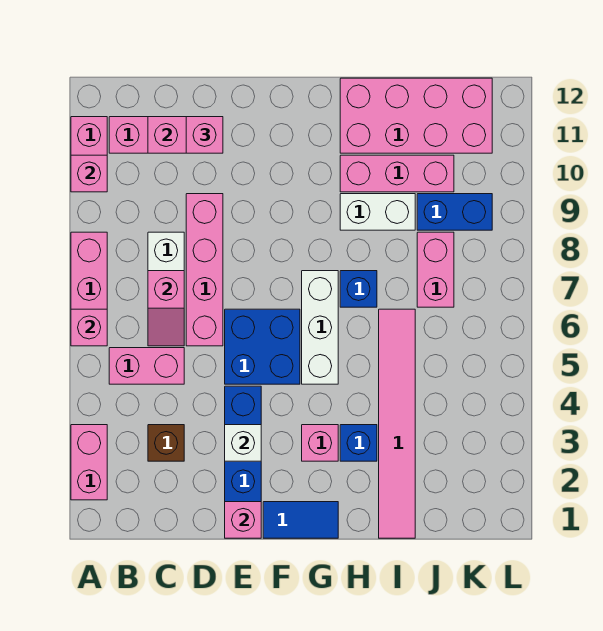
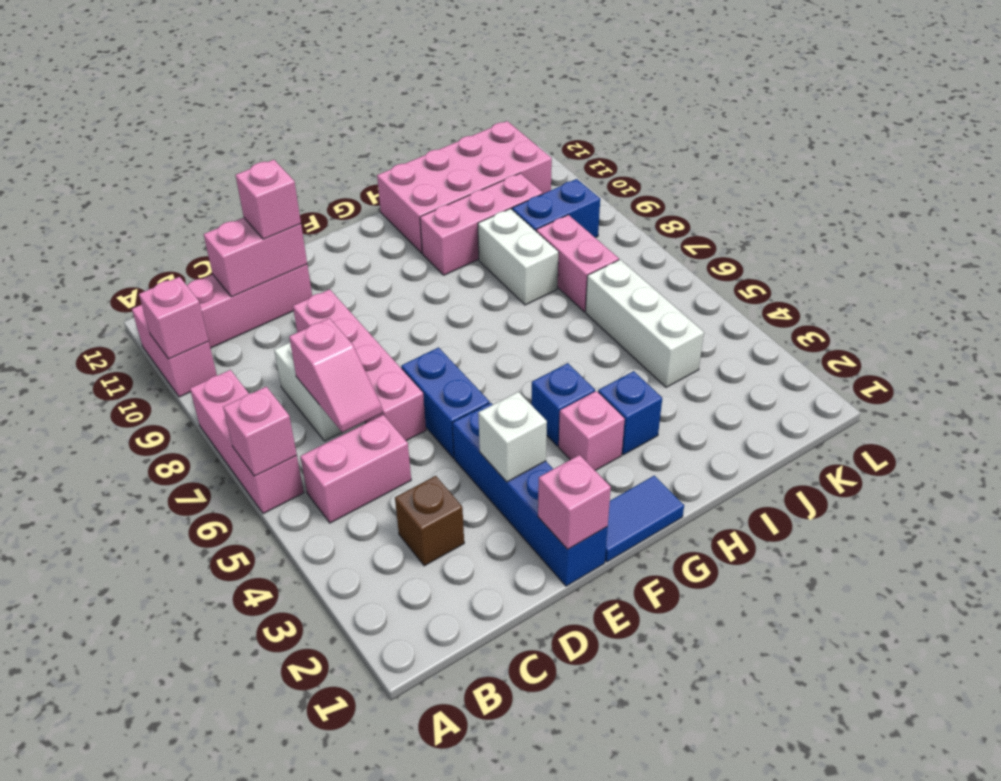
pink 1x2 brick [71,425,107,500] -> none
blue 2x2 brick [225,309,300,384] -> blue 1x2 brick [401,348,489,458]
white 1x3 brick [302,271,338,384] -> white 1x3 brick moved to [586,260,704,387]
blue 1x1 brick [340,271,377,307] -> blue 1x1 brick moved to [531,363,595,446]
white 1x2 brick [340,194,415,230] -> white 1x2 brick turned to [478,209,559,305]
pink 1x6 tile [379,309,415,538] -> none

